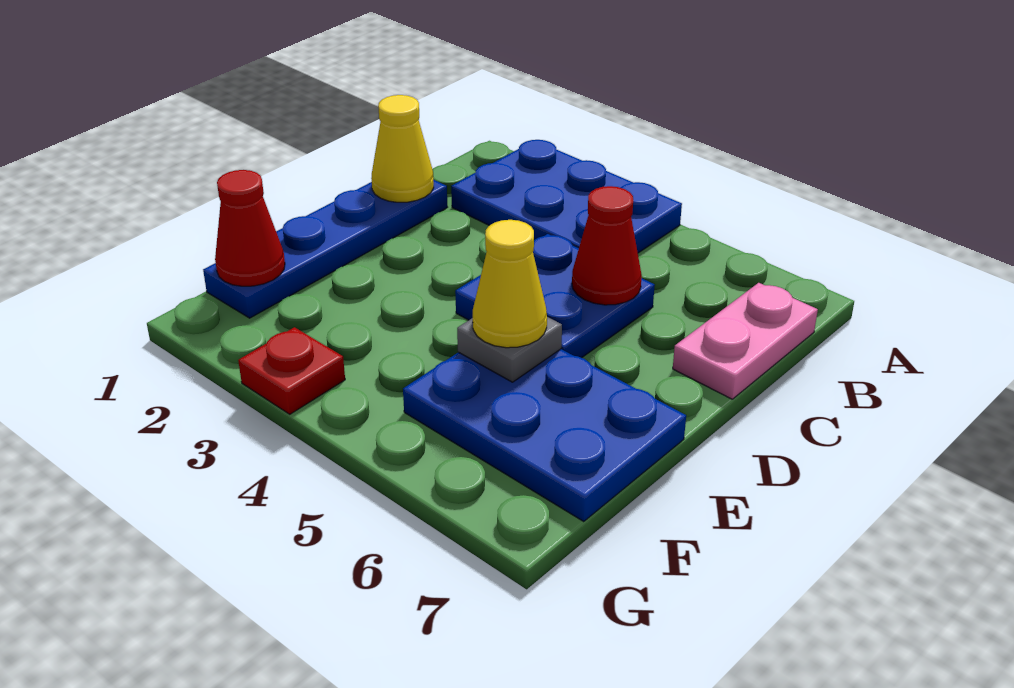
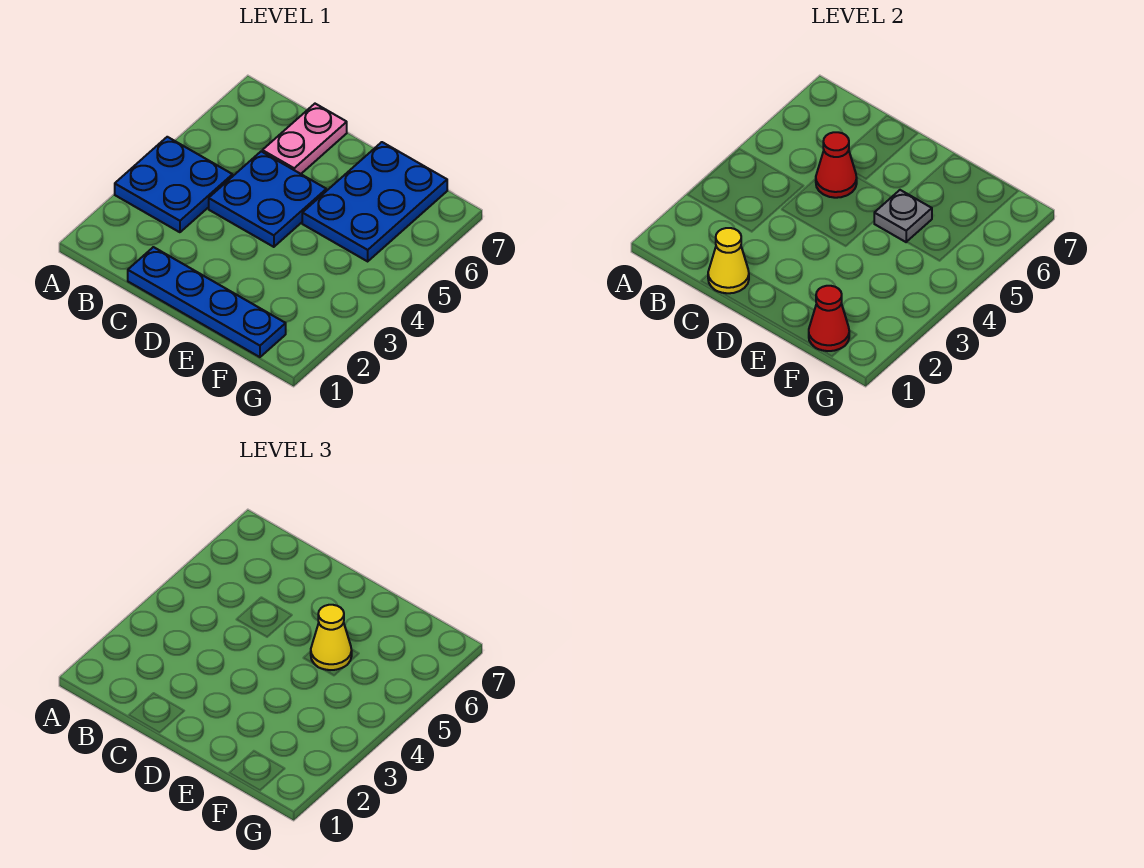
blue 2x3 plate [451,140,682,253] -> blue 2x2 plate [115,137,233,232]
pink 1x2 plate [673,283,818,399] -> pink 1x2 plate turned to [262,104,347,174]
red 1x1 plate [238,327,345,414] -> none

